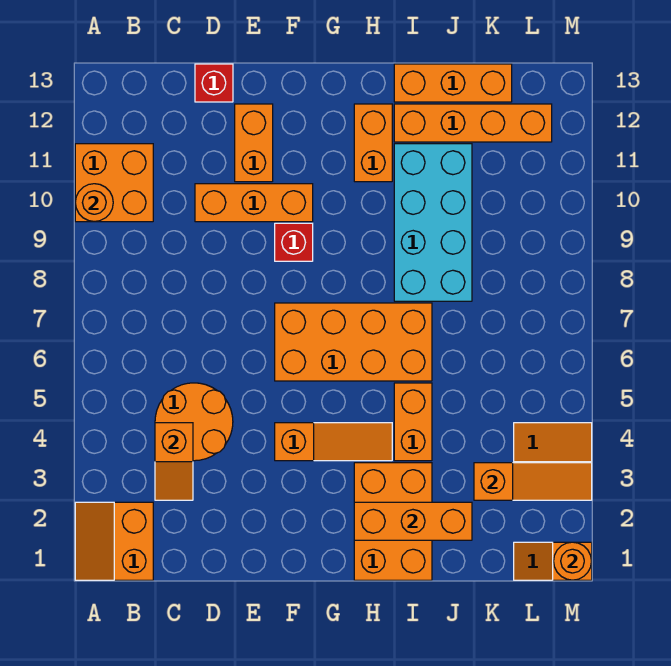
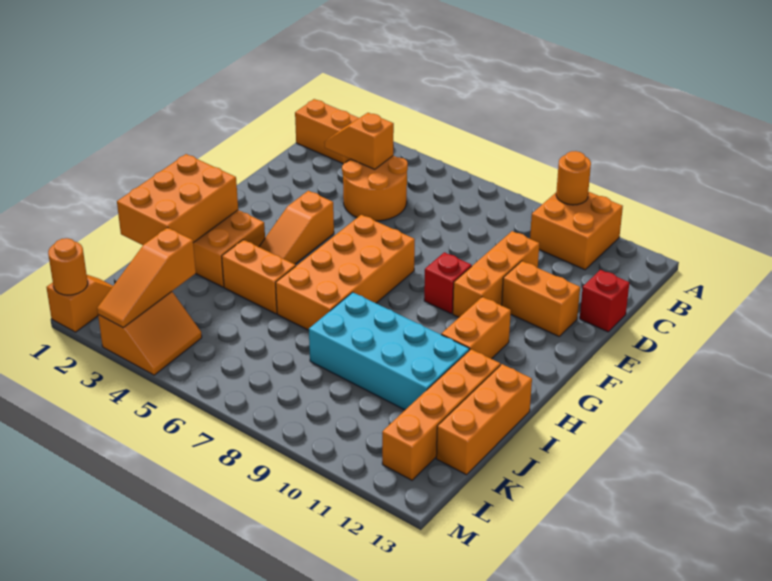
orange 1x3 brick [354,502,472,540] -> orange 2x3 brick [117,154,238,245]
orange 1x2 brick [354,104,392,182] -> orange 1x2 brick turned to [441,297,511,359]

